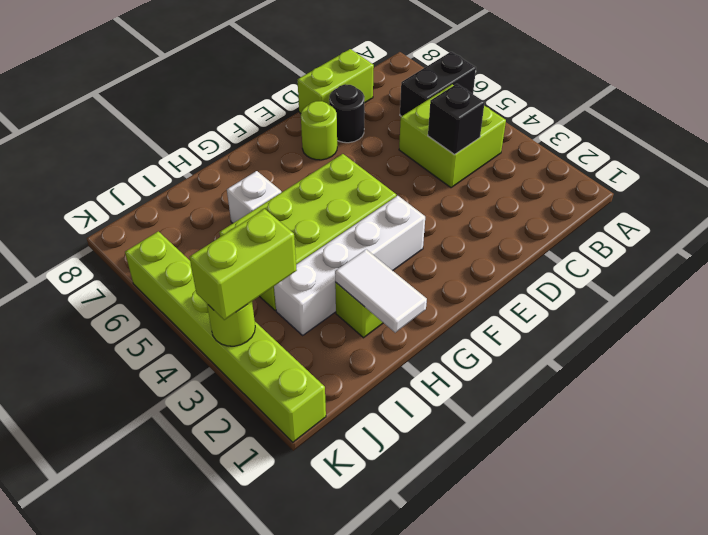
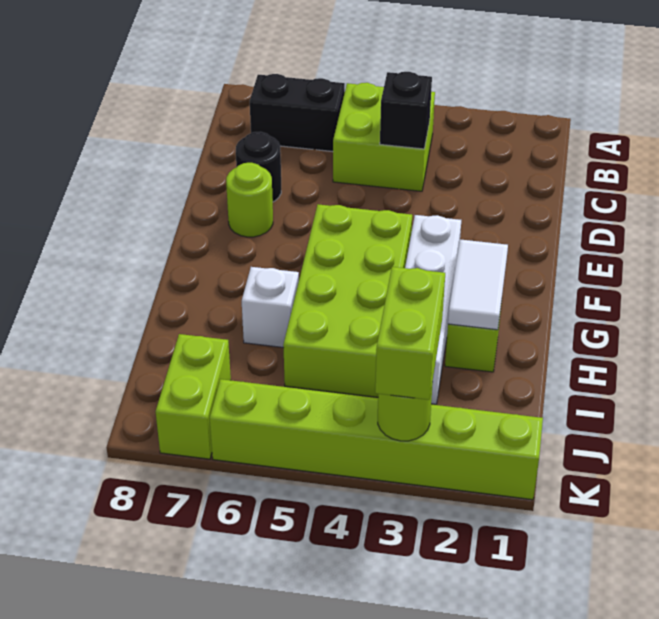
black 1x2 brick [400,52,476,116] -> black 1x2 brick turned to [250,74,345,152]
lime 1x2 brick [298,49,374,113] -> lime 1x2 brick moved to [156,334,231,459]
white 1x2 tile [335,249,427,333] -> white 1x2 tile turned to [448,239,508,330]

